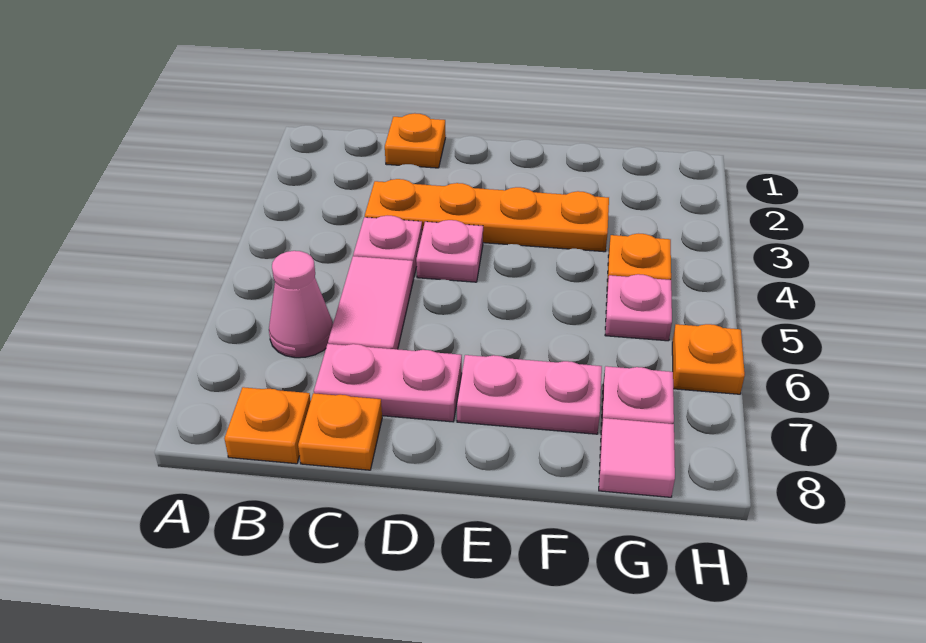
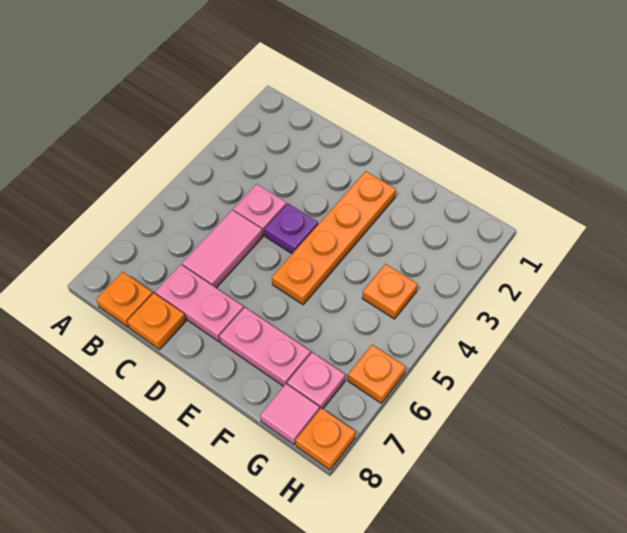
pink 1x1 cone [269,251,333,358] -> none
orange 1x1 plate [385,113,446,168] -> orange 1x1 plate moved to [296,408,355,470]
orange 1x4 plate [365,179,609,252] -> orange 1x4 plate turned to [272,171,396,305]
pink 1x1 plate [416,220,483,282] -> purple 1x1 plate [265,204,318,254]
pink 1x1 plate [605,274,672,341] -> none

